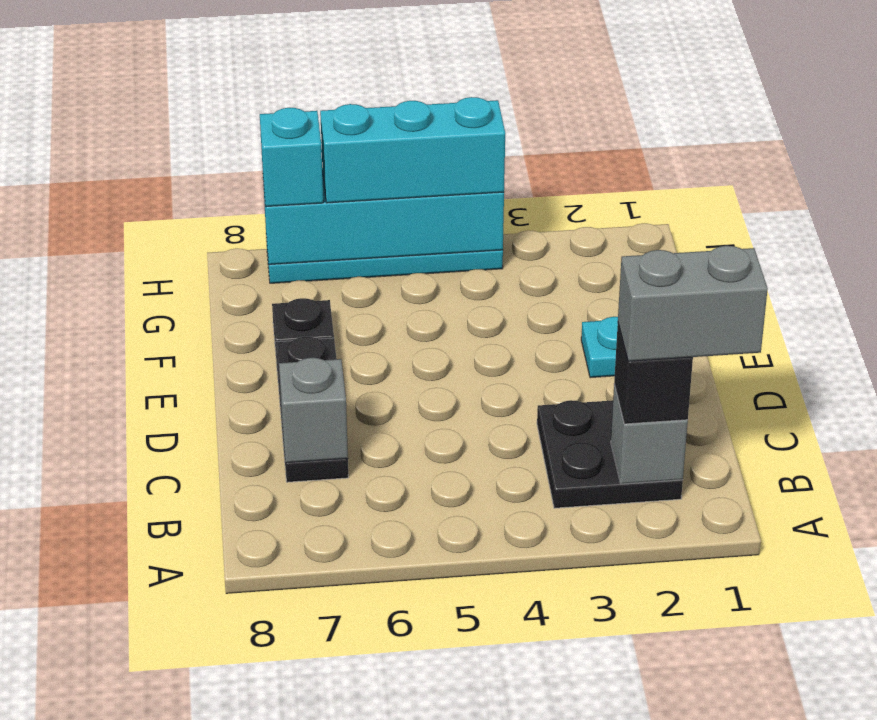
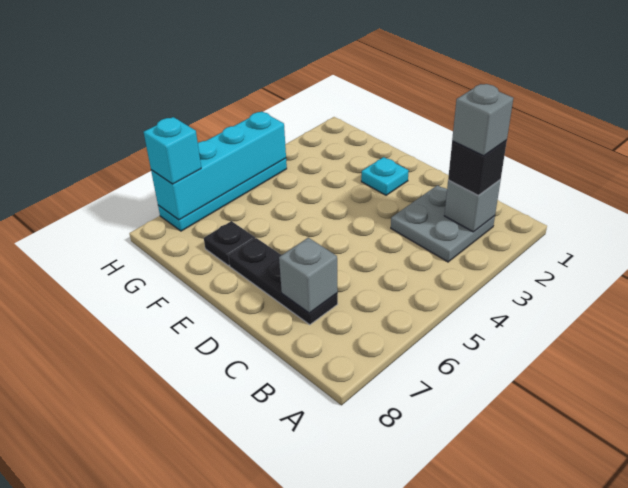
grey 1x2 brick [618,246,768,361] -> grey 1x1 brick [452,84,513,156]
black 2x2 plate [537,400,683,508] -> grey 2x2 plate [391,185,495,262]
cyan 1x3 brick [320,97,505,203] -> none

